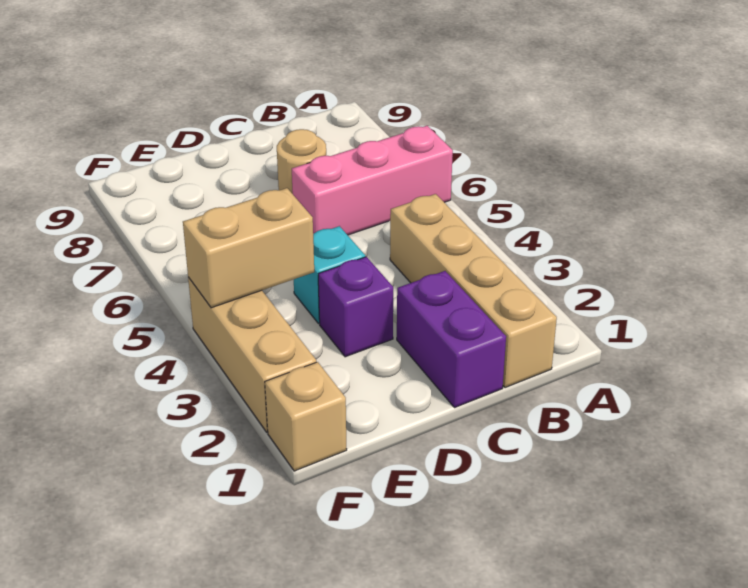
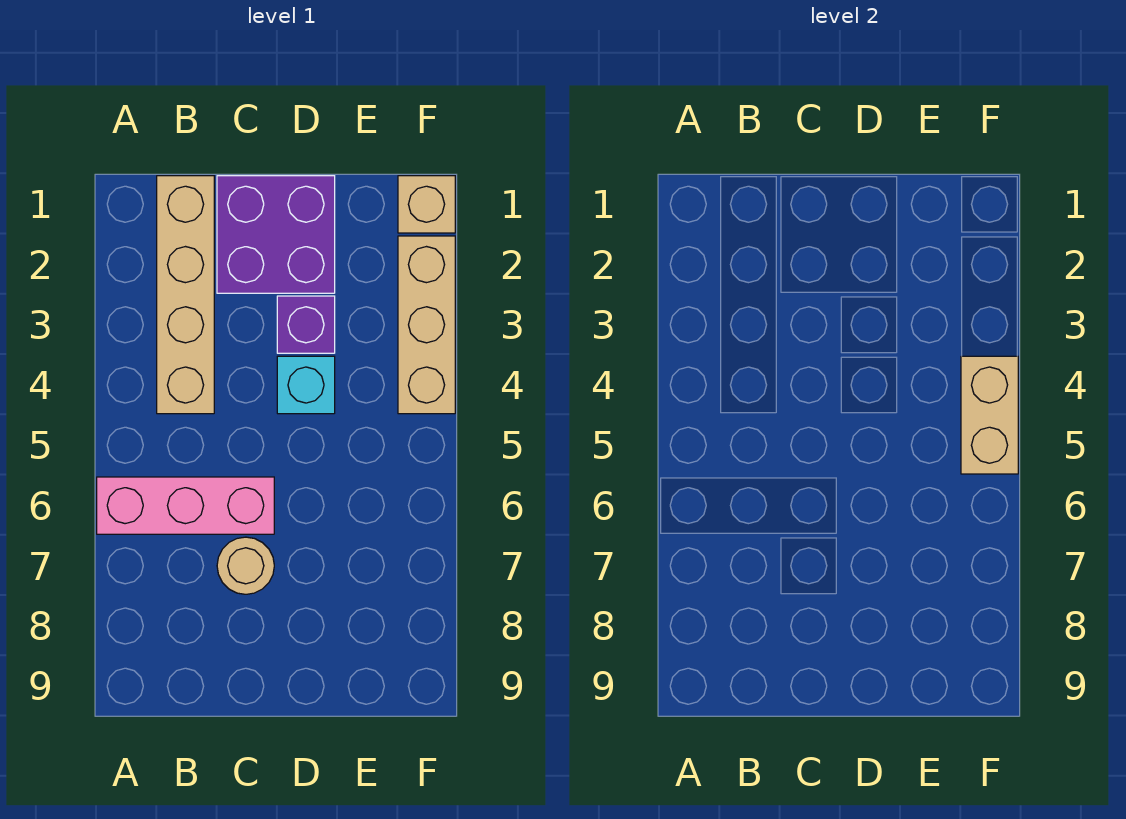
purple 1x2 brick [397,271,506,408] -> purple 2x2 brick [217,176,335,293]
tan 1x2 brick [183,188,314,308] -> tan 1x2 brick turned to [961,356,1018,474]

